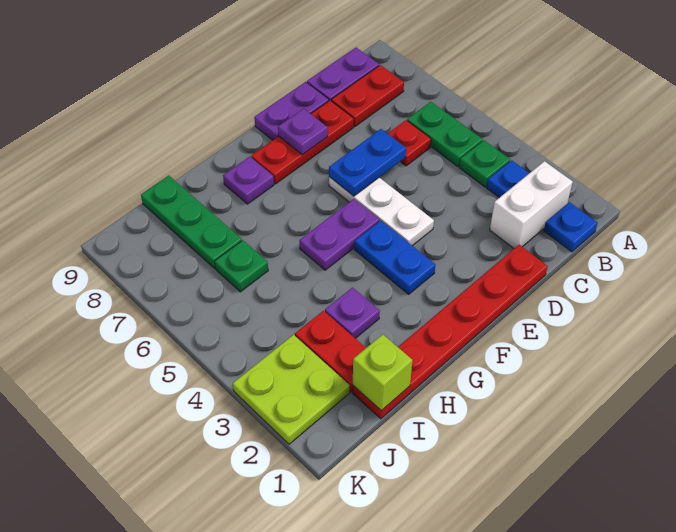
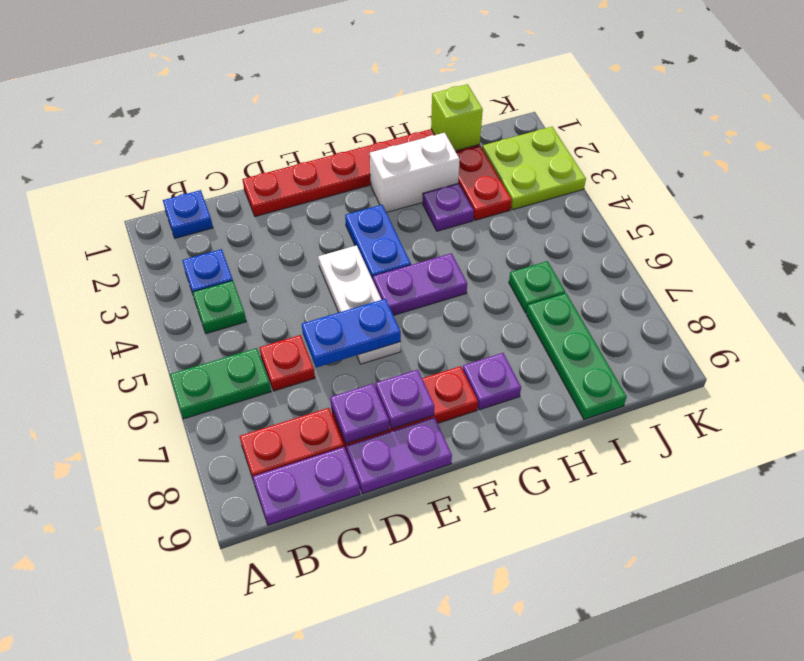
white 1x2 brick [490,161,573,248] -> white 1x2 brick moved to [370,133,460,213]
green 1x2 plate [407,102,483,167] -> green 1x2 plate turned to [170,348,271,419]
none -> purple 1x1 plate [330,384,389,444]

